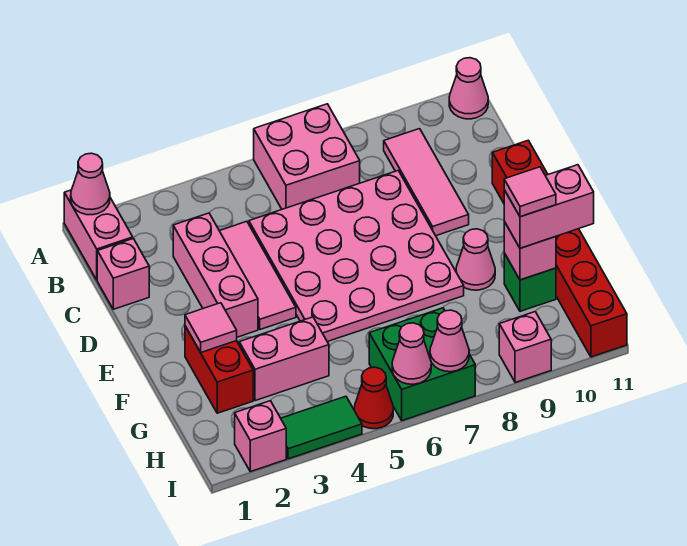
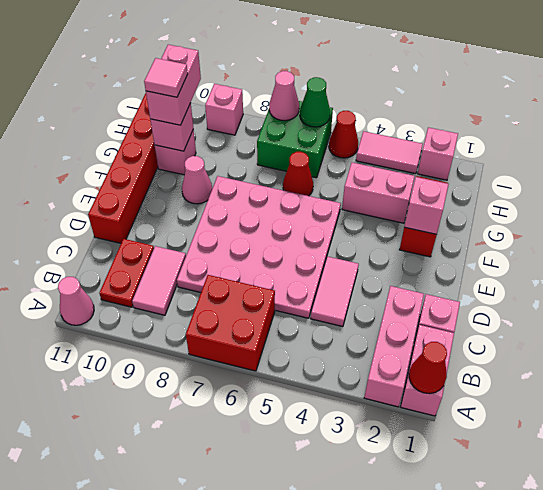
pink 1x1 cone [71,153,110,215] -> red 1x1 cone [409,342,447,394]
pink 2x2 brick [254,104,360,209] -> red 2x2 brick [186,275,275,371]
pink 1x3 tile [384,129,469,236] -> pink 1x2 tile [132,246,186,315]
none -> red 1x2 plate [99,239,154,307]
pink 1x3 brick [173,213,258,337] -> pink 1x3 brick moved to [364,286,424,407]
pink 1x3 tile [220,221,296,329] -> pink 1x2 tile [311,256,359,327]
pink 1x1 tile [185,303,237,352] -> pink 1x1 brick [404,177,449,234]
none -> red 1x1 cone [283,152,313,196]
green 1x1 brick [504,253,556,311] -> pink 1x1 brick [155,129,196,175]
pink 1x2 brick [504,165,594,248] -> pink 1x2 brick turned to [146,45,201,125]
green 1x2 tile [281,396,362,459] -> pink 1x2 tile [356,131,423,174]
pink 1x1 cone [392,323,431,384] -> green 1x1 cone [300,77,330,127]

